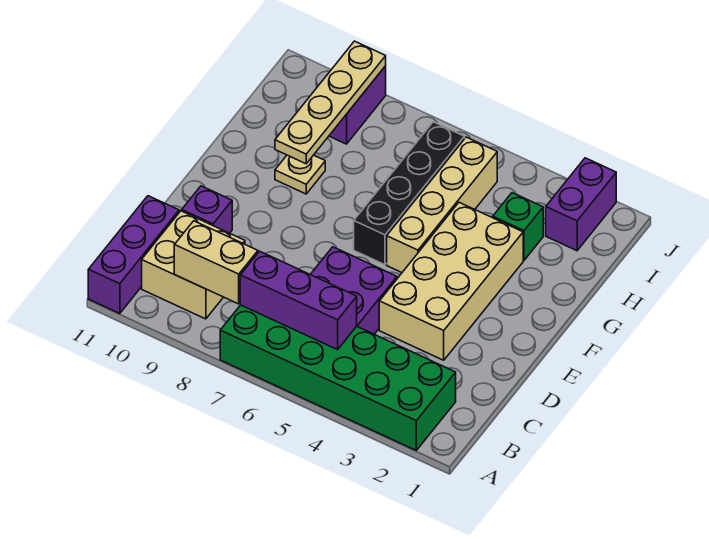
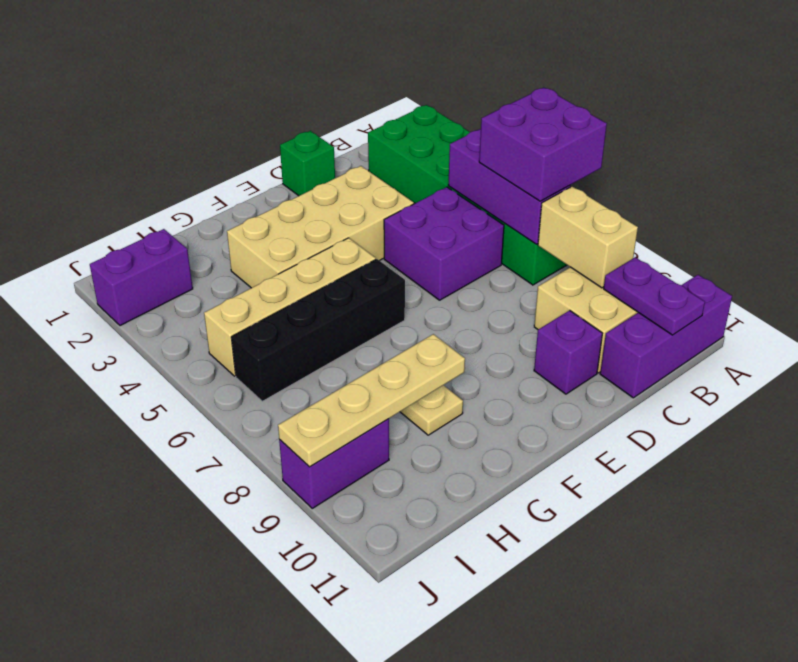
none -> purple 2x2 brick [479,88,607,201]
none -> purple 1x2 plate [604,257,705,335]
green 1x1 brick [493,193,543,260] -> green 1x1 brick moved to [280,131,335,196]

